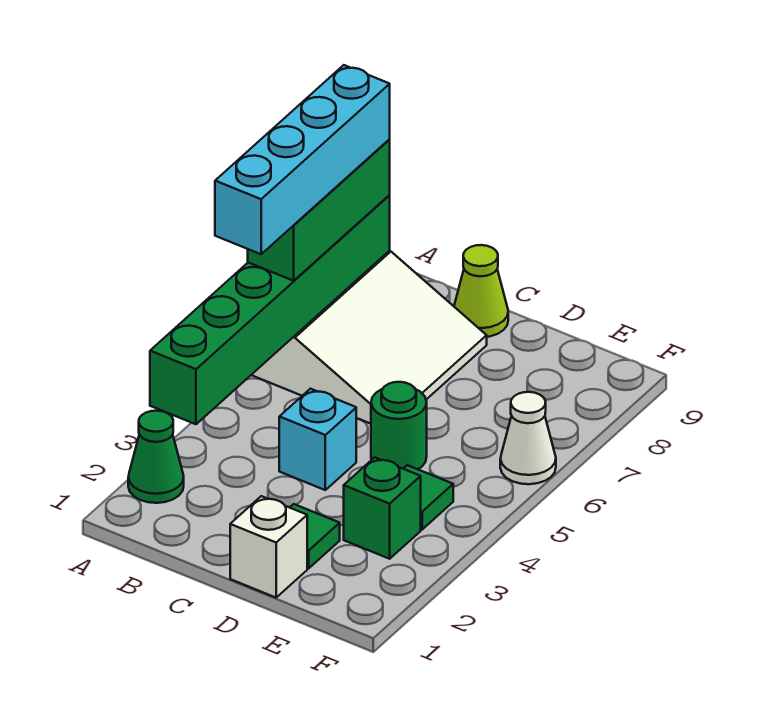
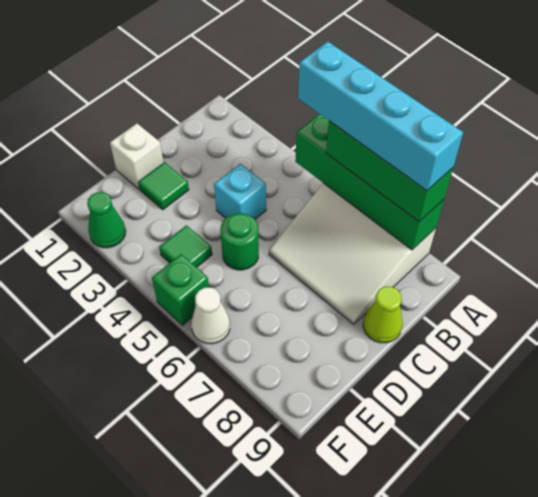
green 1x1 cone [128,411,184,503] -> green 1x1 cone moved to [87,192,126,248]
green 1x6 brick [150,195,390,424] -> green 1x4 brick [295,114,444,250]
green 1x1 brick [344,457,421,559] -> green 1x1 brick moved to [152,254,209,325]

